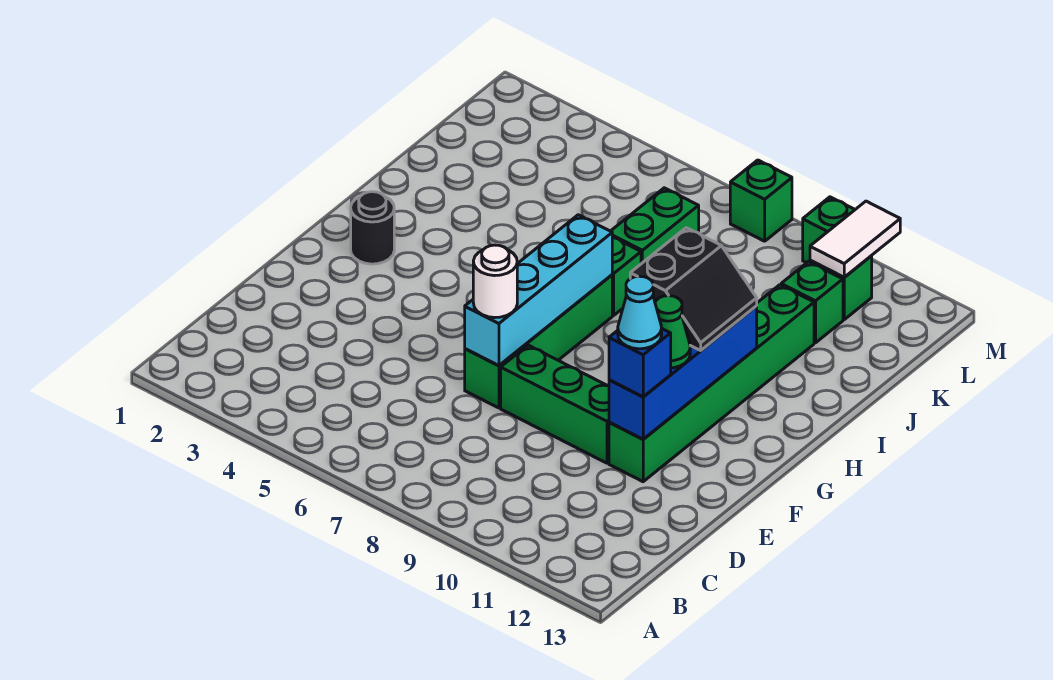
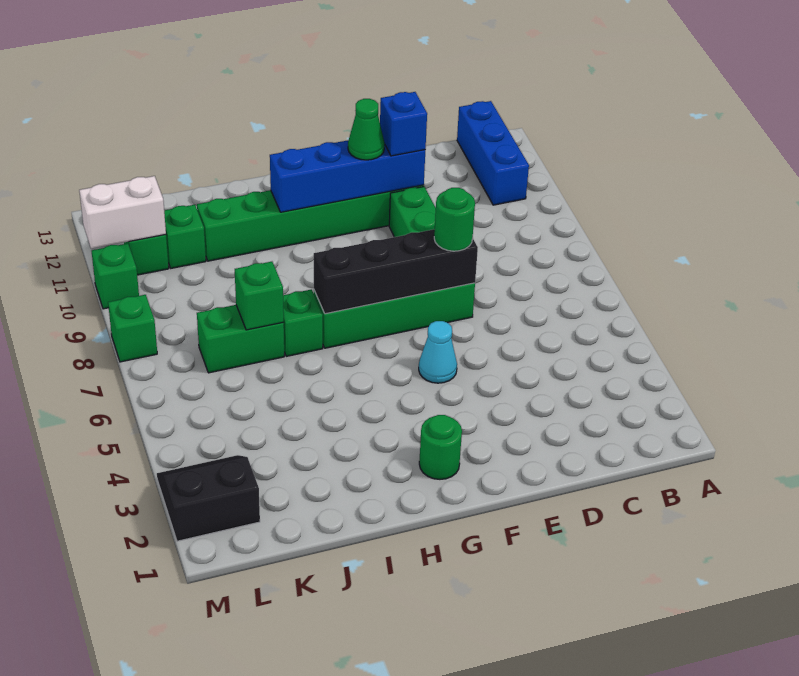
none -> blue 1x3 brick [457,101,529,205]
cyan 1x4 brick [465,215,612,366] -> black 1x4 brick [314,229,478,314]
white 1x1 round brick [473,245,517,318] -> green 1x1 round brick [434,188,475,251]
cyan 1x1 cone [618,276,662,349] -> cyan 1x1 cone moved to [419,321,457,383]
black 1x1 round brick [351,192,394,264] -> green 1x1 round brick [419,415,462,479]
black 2x2 slope [630,228,757,350] -> black 2x2 slope moved to [157,455,260,541]
none -> green 1x1 brick [235,262,284,330]
white 1x2 tile [810,201,900,277] -> white 1x2 brick [79,176,166,249]

